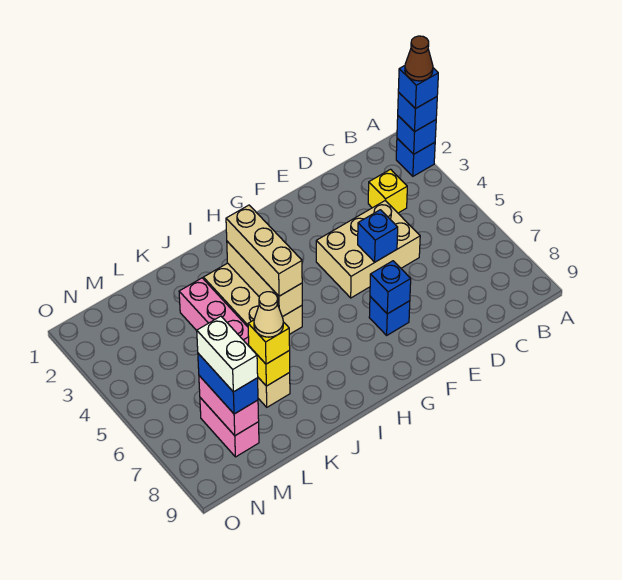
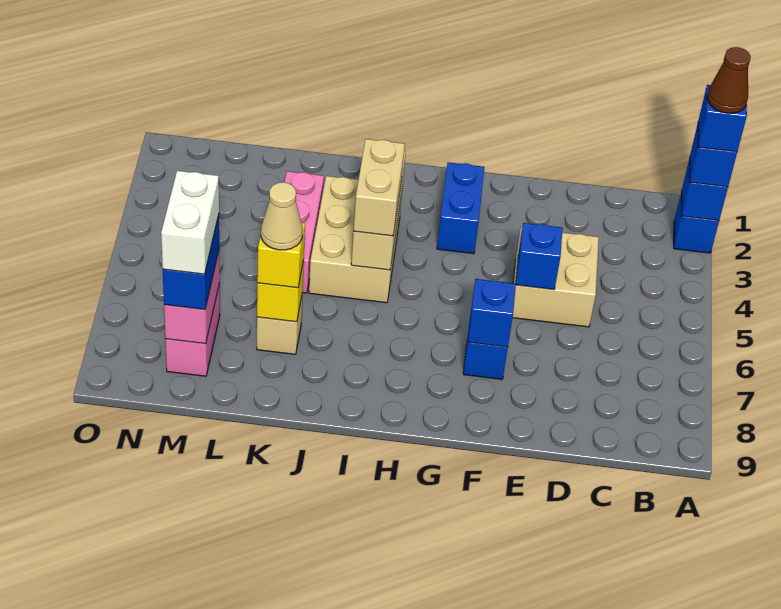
yellow 1x1 brick [368,169,407,213] -> none
tan 2x3 brick [316,201,420,298] -> tan 2x2 brick [513,228,599,327]
none -> blue 1x2 brick [437,162,484,254]
tan 1x3 brick [226,205,302,296] -> tan 1x2 brick [354,139,405,236]

